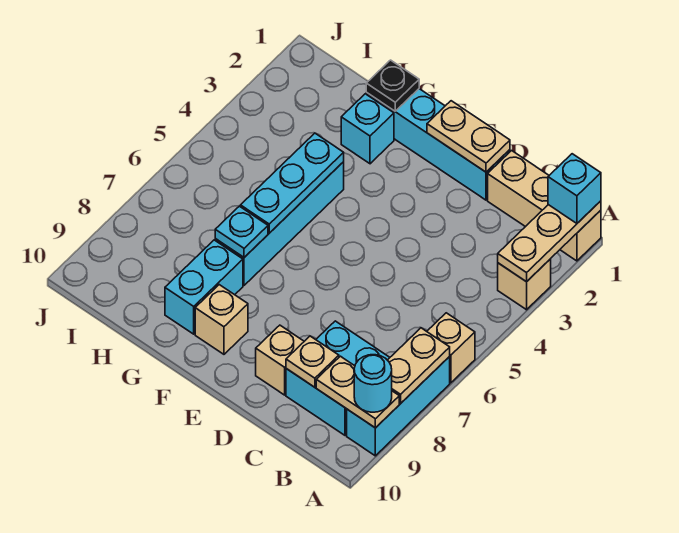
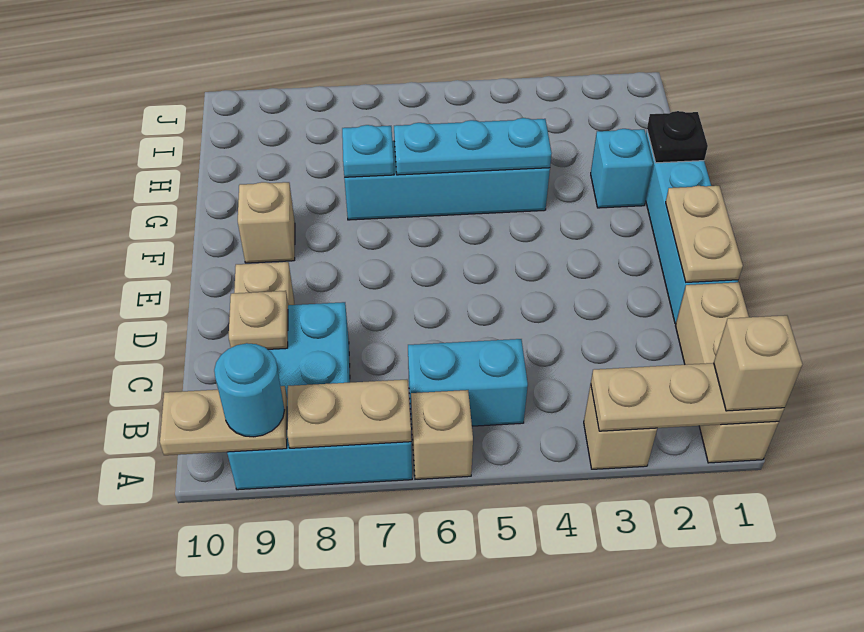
cyan 1x1 brick [548,154,601,223] -> tan 1x1 brick [714,315,802,411]
tan 1x2 plate [316,356,399,428] -> tan 1x2 plate turned to [160,386,287,455]
cyan 1x2 brick [165,240,243,334] -> cyan 1x2 brick moved to [408,339,528,426]

